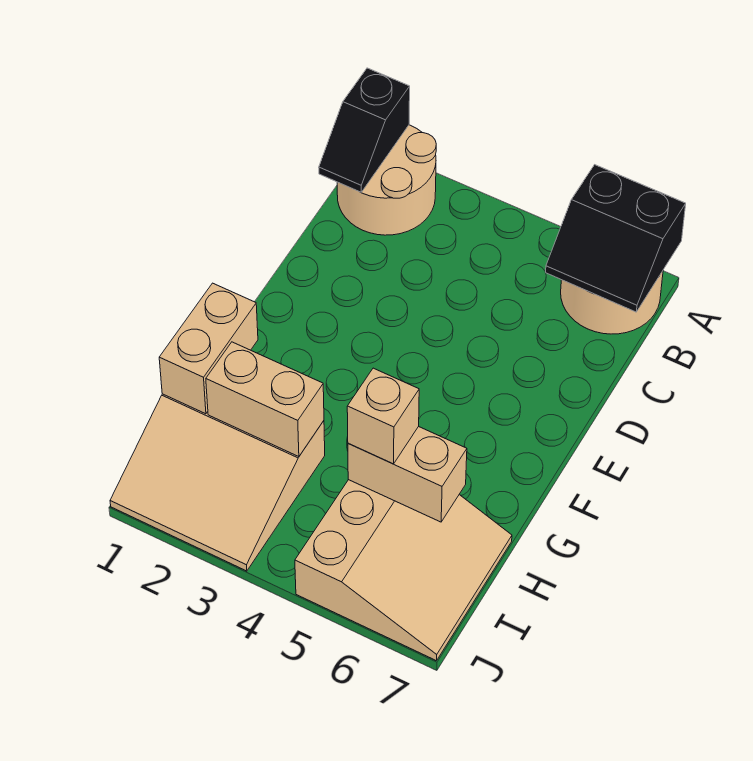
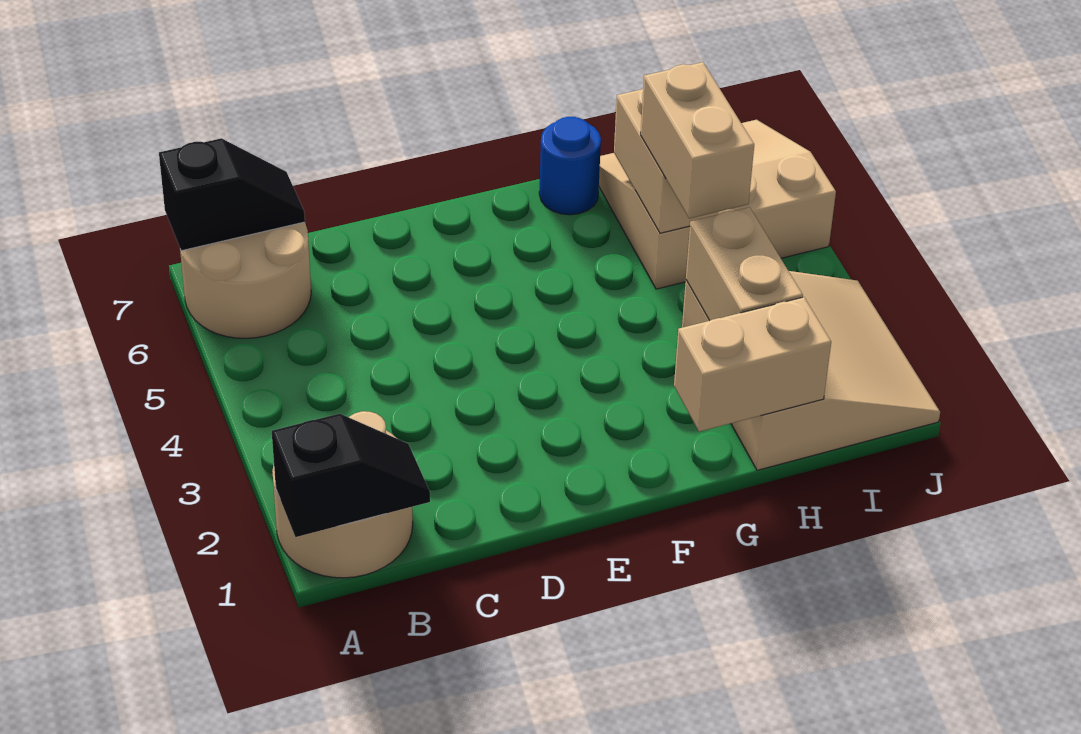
black 2x2 slope [546,165,686,312] -> black 1x2 slope [159,138,305,251]
none -> blue 1x1 round brick [539,117,601,215]
tan 1x1 brick [347,368,419,464] -> tan 1x2 brick [641,62,754,219]

